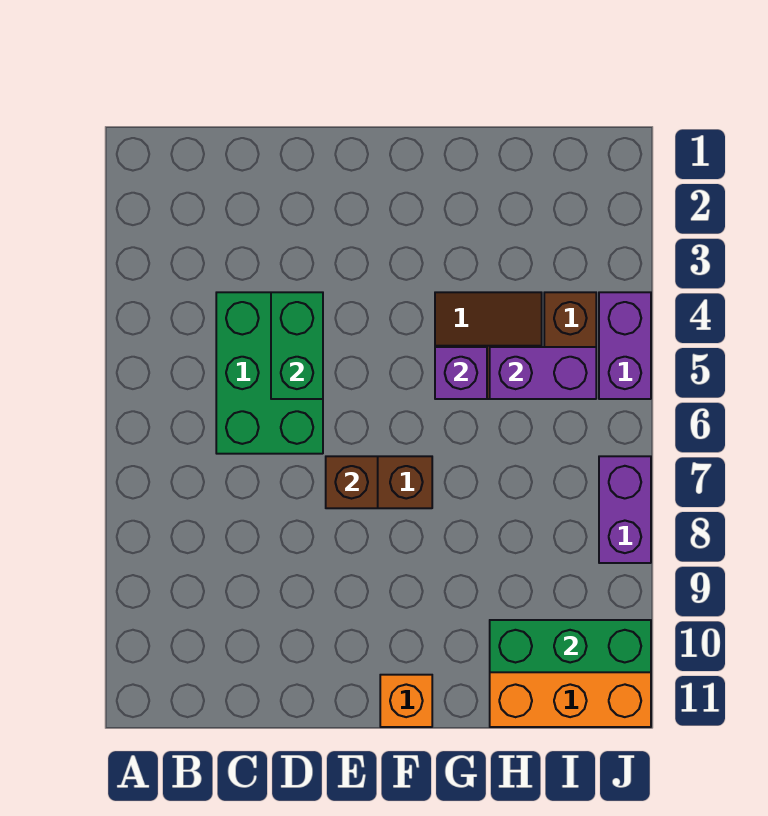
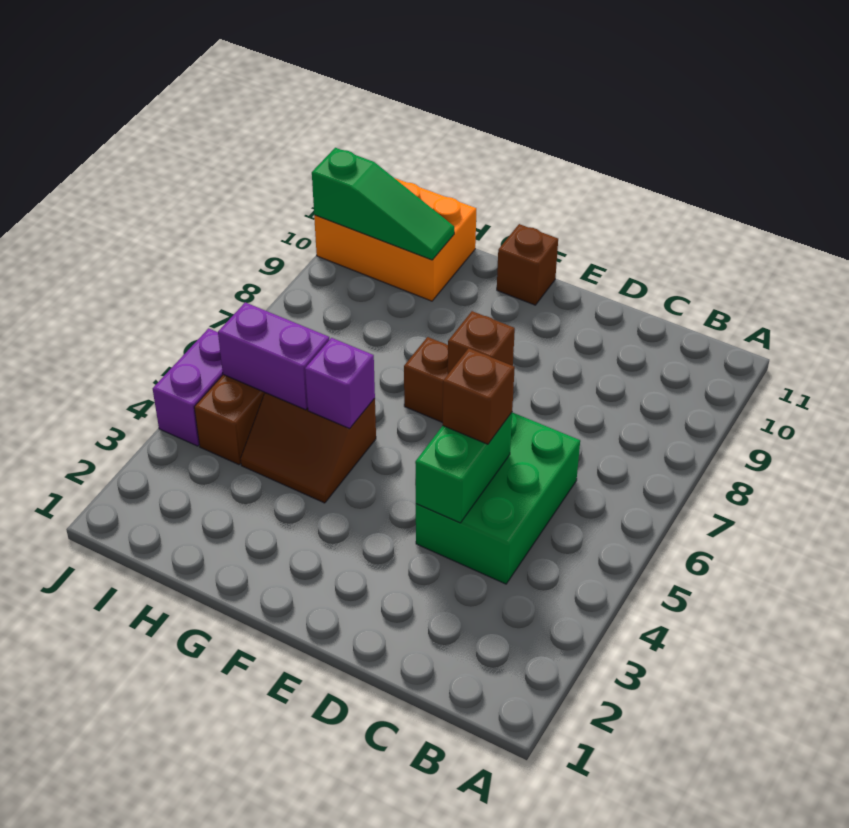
none -> brown 1x1 brick [443,348,515,444]
orange 1x1 brick [380,675,432,727] -> brown 1x1 brick [497,224,558,305]
green 1x3 brick [490,620,651,672] -> green 1x3 slope [312,148,454,260]
purple 1x2 brick [599,456,651,563] -> none

